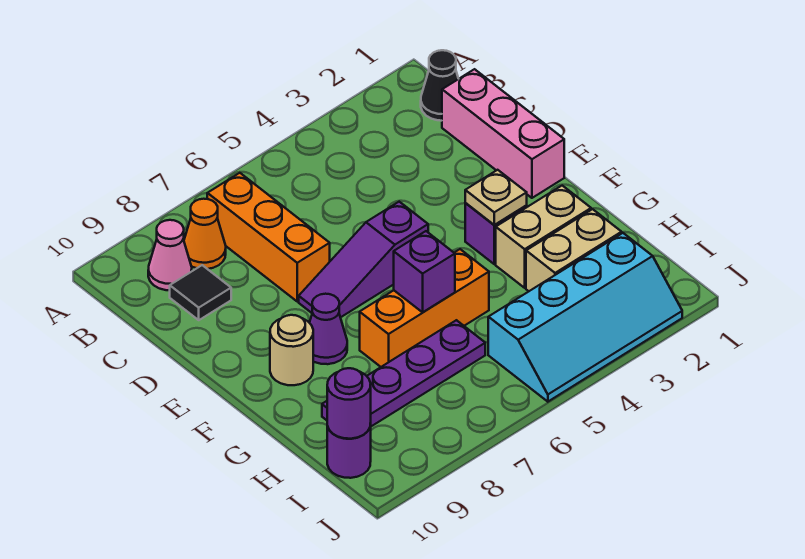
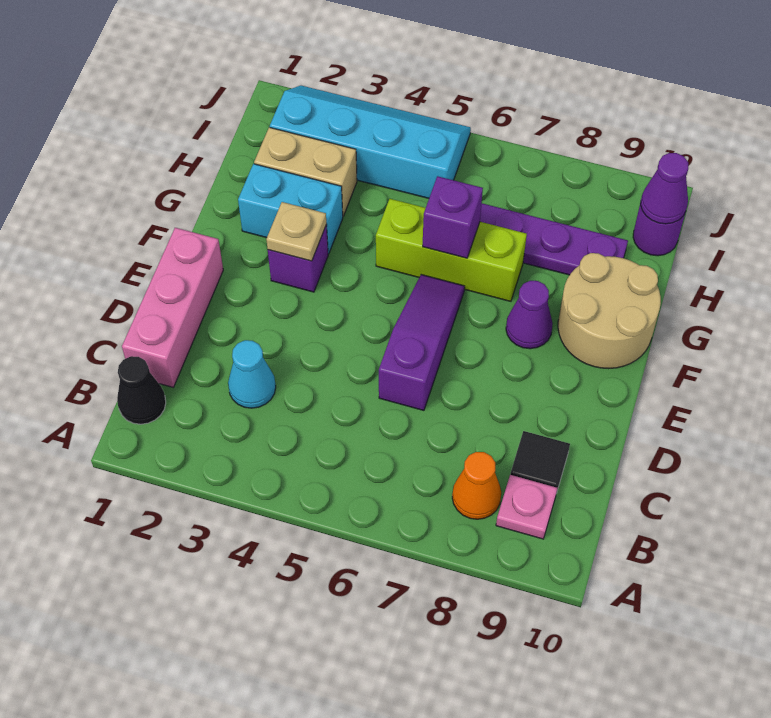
orange 1x3 brick [207,173,330,301] -> none
pink 1x1 cone [148,220,192,290] -> pink 1x1 plate [496,475,557,539]
none -> cyan 1x1 cone [228,340,276,408]
purple 1x3 slope [299,202,428,317] -> purple 1x3 slope turned to [379,275,465,410]
tan 1x1 round brick [270,315,313,385] -> tan 2x2 round brick [558,253,661,368]
tan 1x2 brick [496,186,591,288] -> cyan 1x2 brick [238,164,343,254]
orange 1x3 brick [360,249,489,367] -> lime 1x3 brick [376,199,527,301]
purple 1x1 round brick [327,368,371,439] -> purple 1x1 cone [641,153,688,224]

